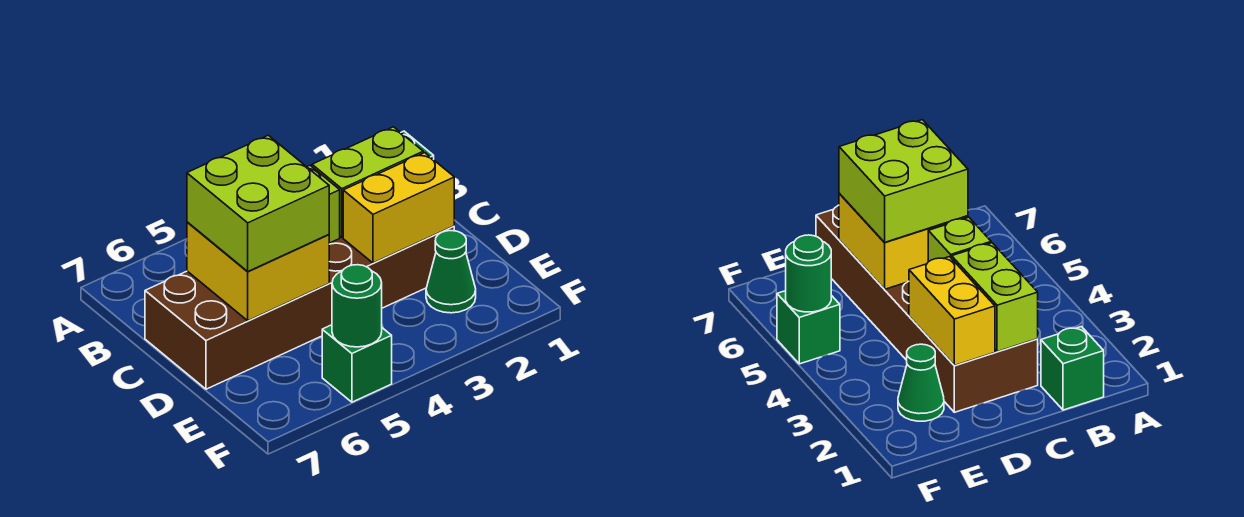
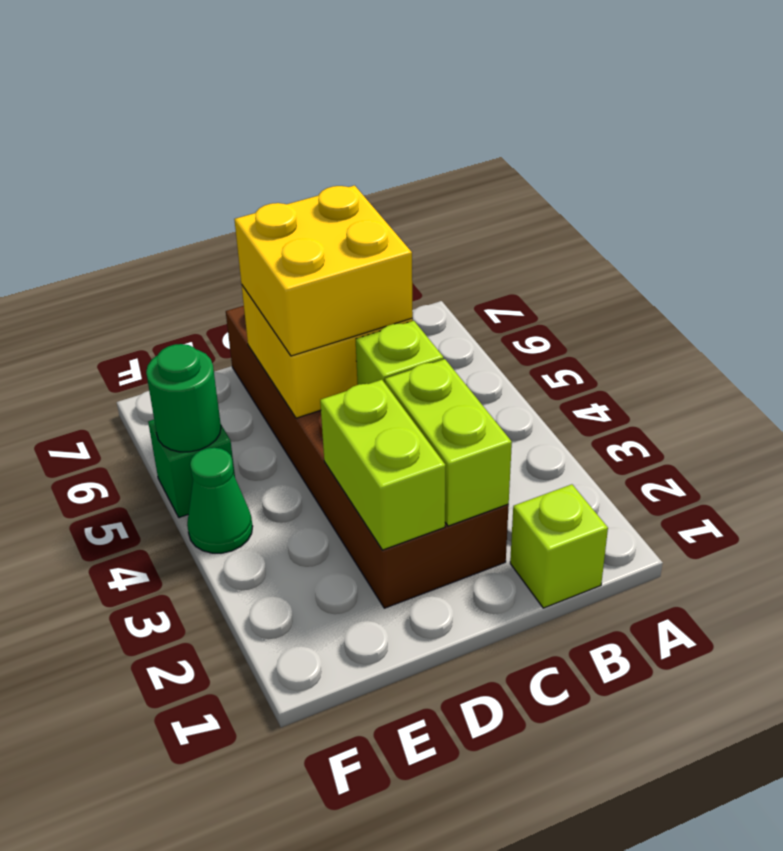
green 1x1 brick [1041,327,1104,410] -> lime 1x1 brick [510,484,608,608]
lime 2x2 brick [187,135,329,272] -> yellow 2x2 brick [234,185,413,356]
yellow 1x2 brick [343,153,454,263] -> lime 1x2 brick [320,380,446,550]
green 1x1 cone [426,231,476,313] -> green 1x1 cone moved to [187,448,253,553]

